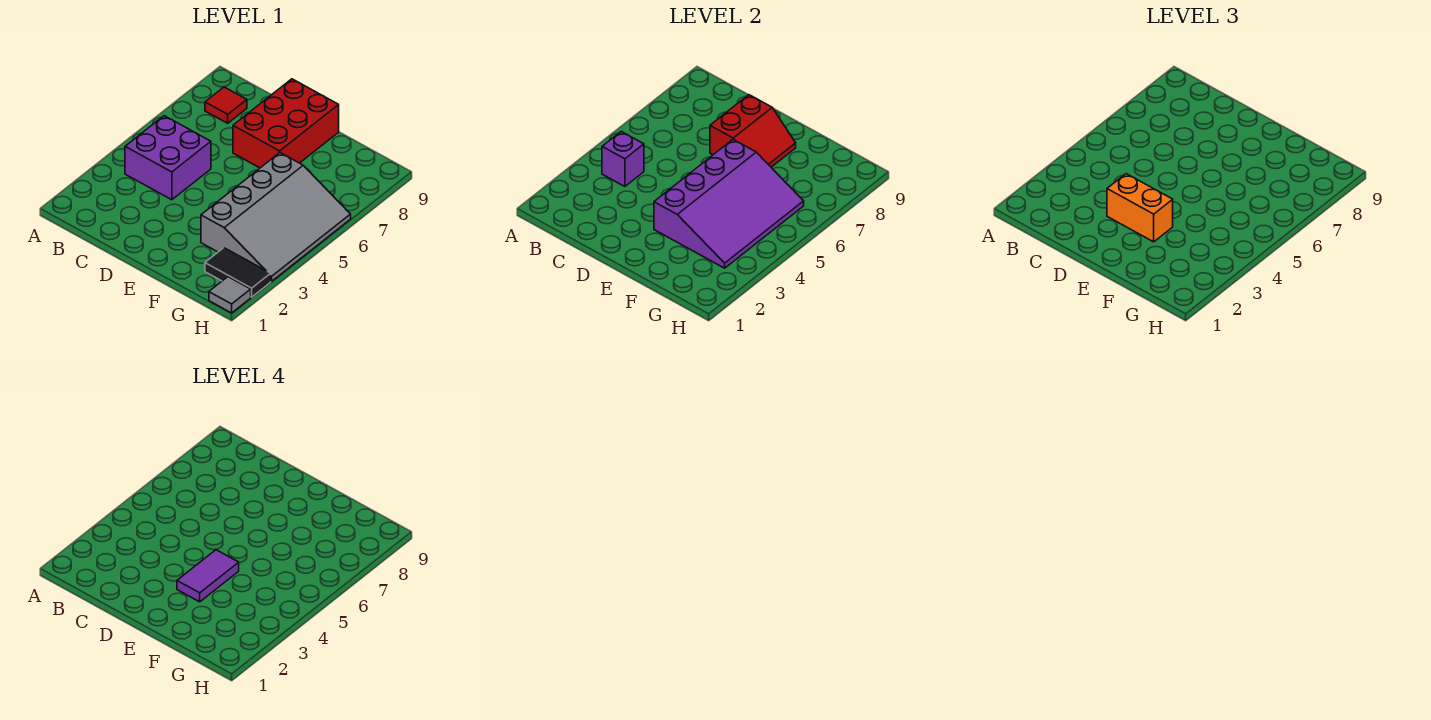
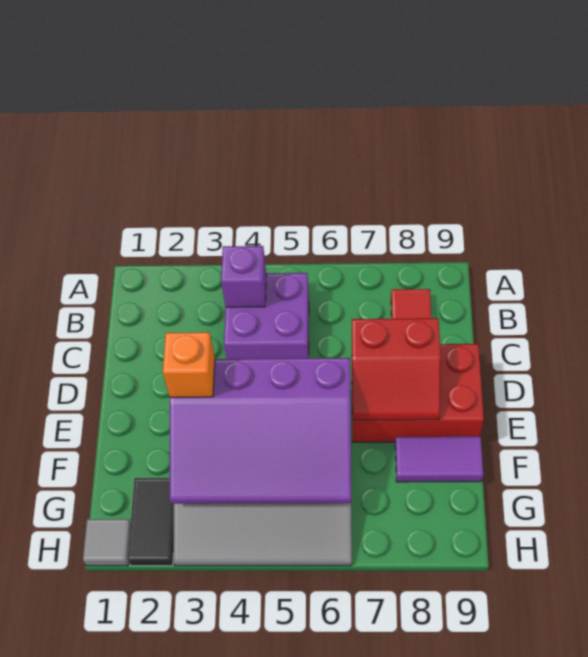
orange 1x2 brick [1107,174,1173,242] -> orange 1x1 brick [163,332,215,397]
purple 1x2 tile [177,550,239,602] -> purple 1x2 tile moved to [395,437,483,482]

